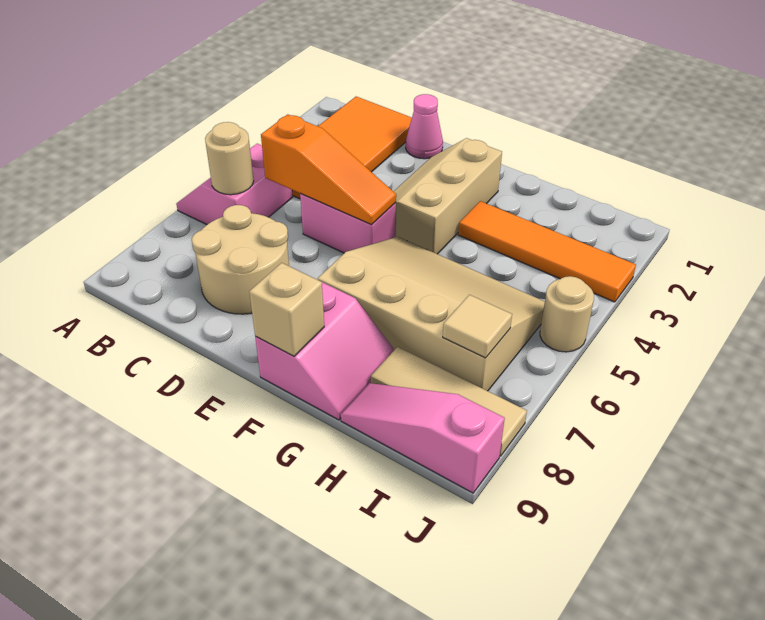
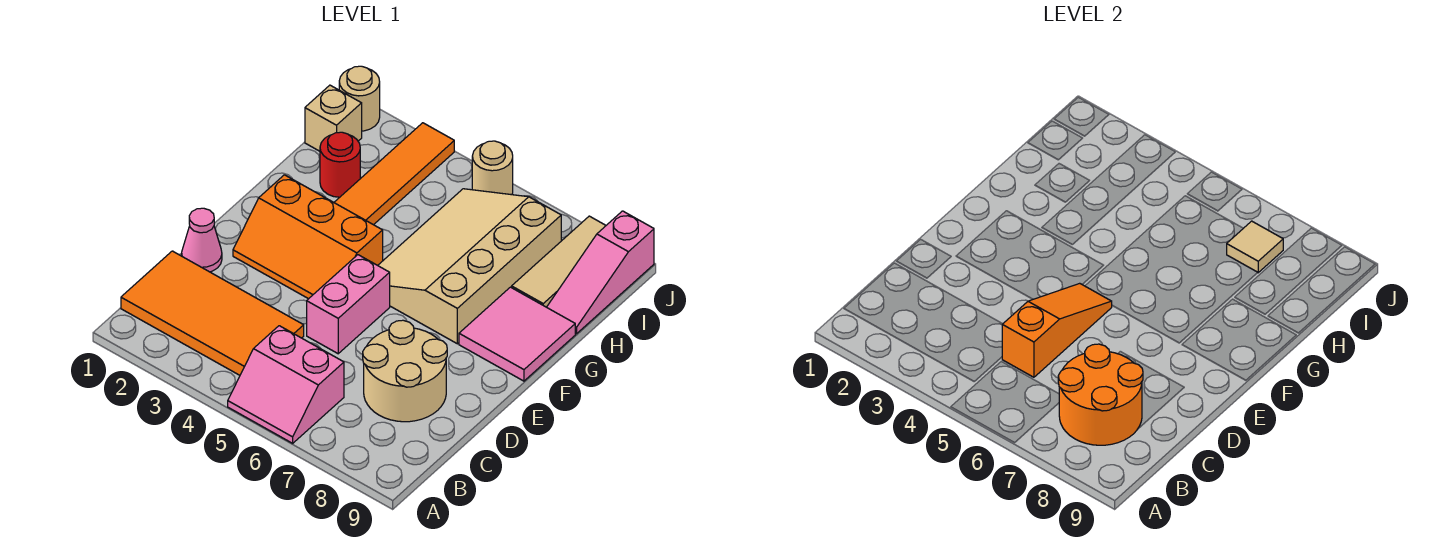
tan 1x1 round brick [205,122,254,195] -> tan 1x1 round brick moved to [339,66,380,131]
none -> orange 2x2 round brick [1058,344,1143,445]
tan 2x3 slope [394,138,502,254] -> orange 2x3 slope [233,175,383,299]
pink 2x2 slope [255,282,394,420] -> pink 2x2 tile [459,287,575,381]
tan 1x1 brick [249,263,324,356] -> tan 1x1 brick moved to [305,85,362,151]
none -> red 1x1 round brick [320,132,360,197]

